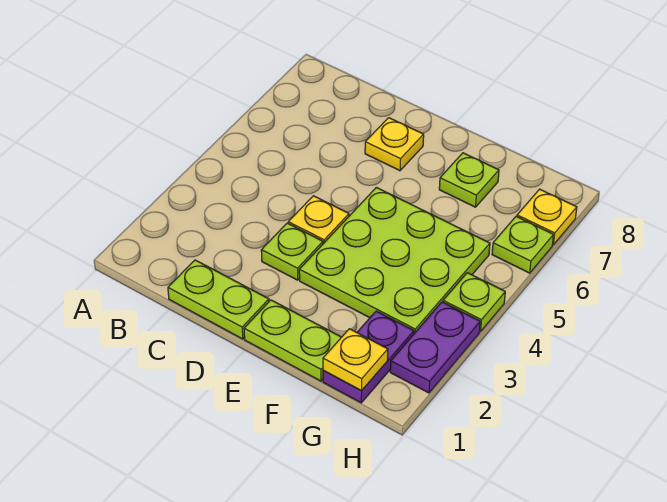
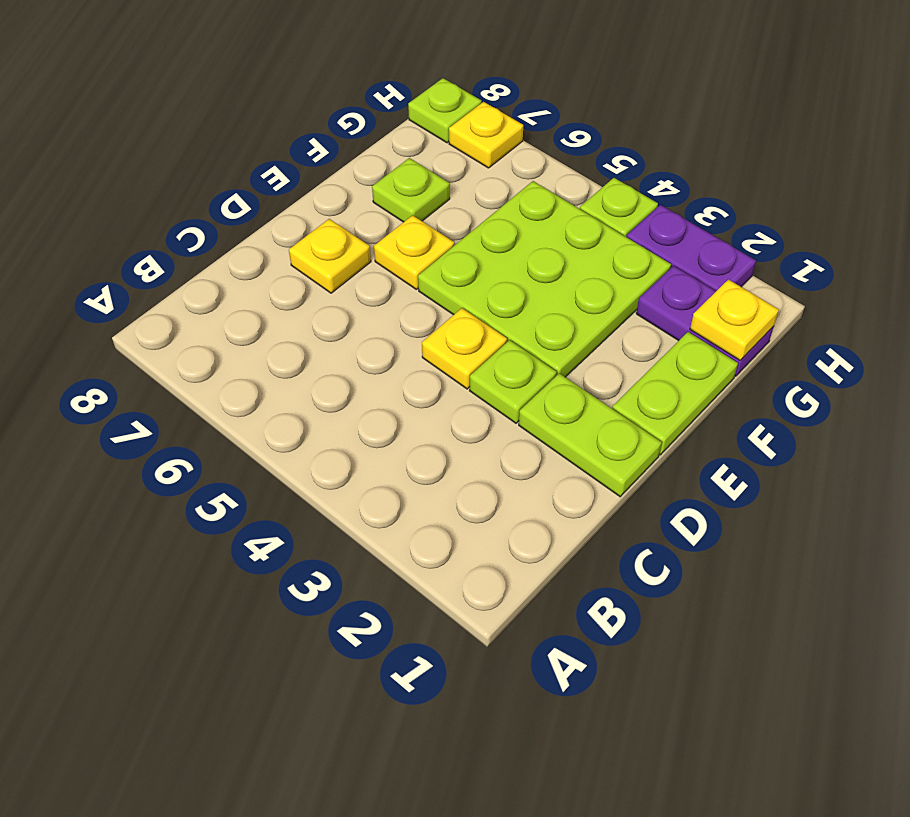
lime 1x2 plate [168,260,269,339] -> lime 1x2 plate turned to [519,373,662,497]
none -> yellow 1x1 plate [374,215,454,289]
lime 1x1 plate [492,216,553,273] -> lime 1x1 plate moved to [408,78,482,143]

